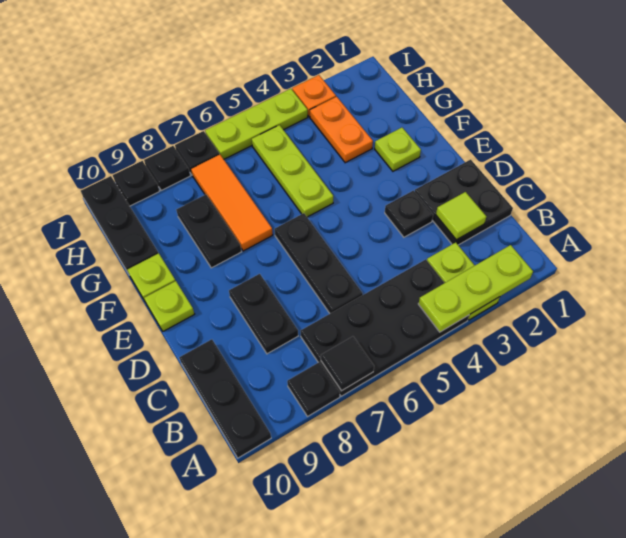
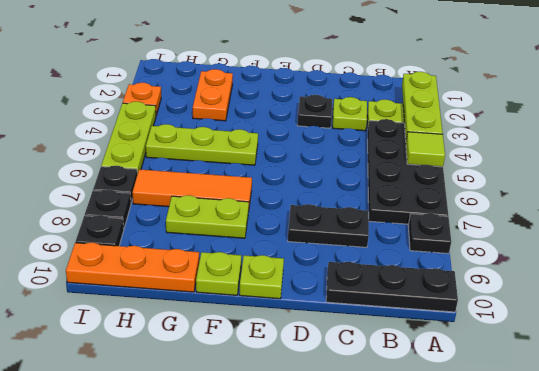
black 1x1 tile [321,336,374,391] -> none
black 2x2 plate [415,160,513,245] -> none
lime 1x1 tile [436,192,486,240] -> lime 1x1 tile moved to [406,132,445,167]
black 1x3 plate [275,213,363,313] -> none
lime 1x1 plate [375,128,421,171] -> lime 1x1 plate moved to [332,97,367,131]
black 1x2 plate [176,195,242,268] -> lime 1x2 plate [166,195,249,238]
orange 1x2 plate [310,97,373,163] -> orange 1x2 plate turned to [193,69,233,121]
black 1x3 plate [81,176,158,274] -> orange 1x3 plate [66,242,199,292]

